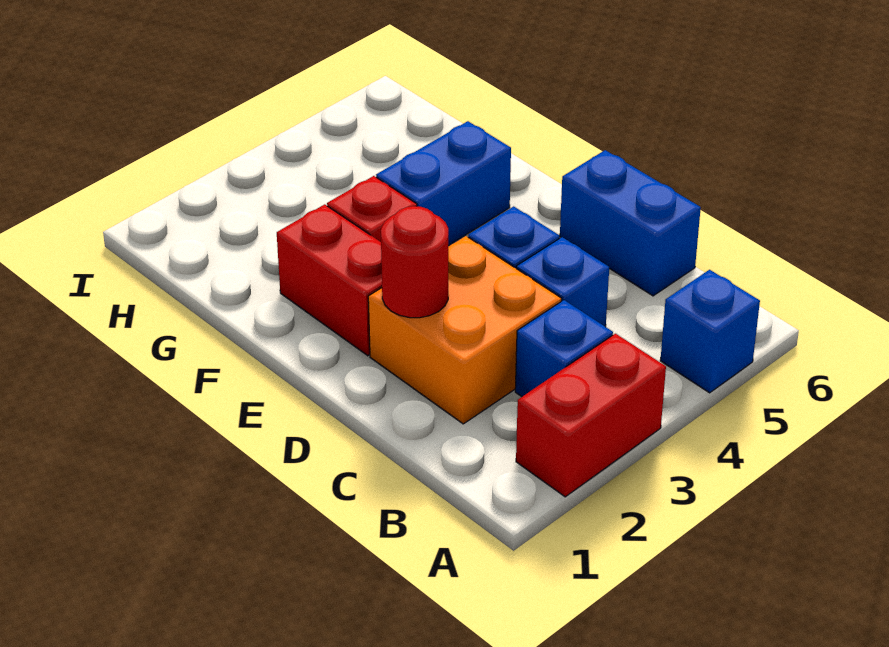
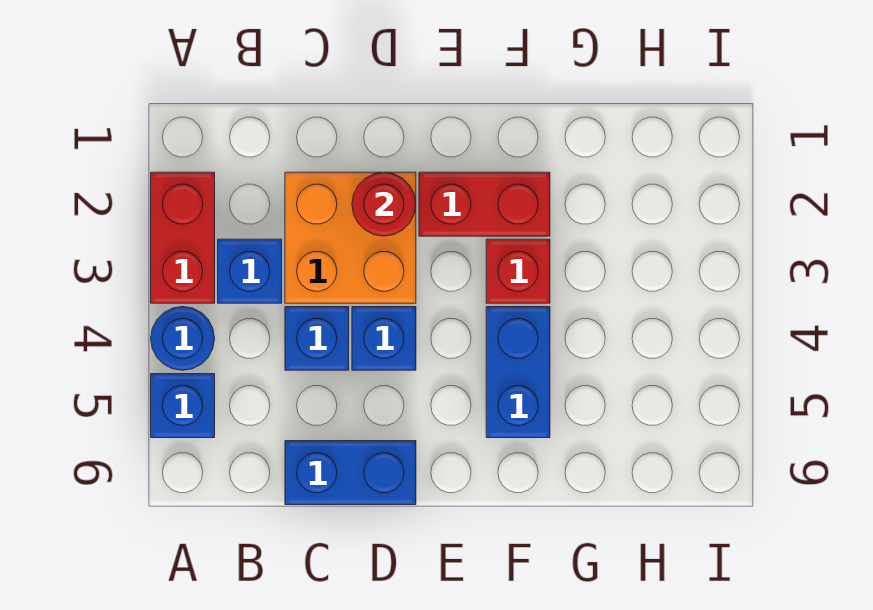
none -> blue 1x1 round brick [151,307,215,370]

